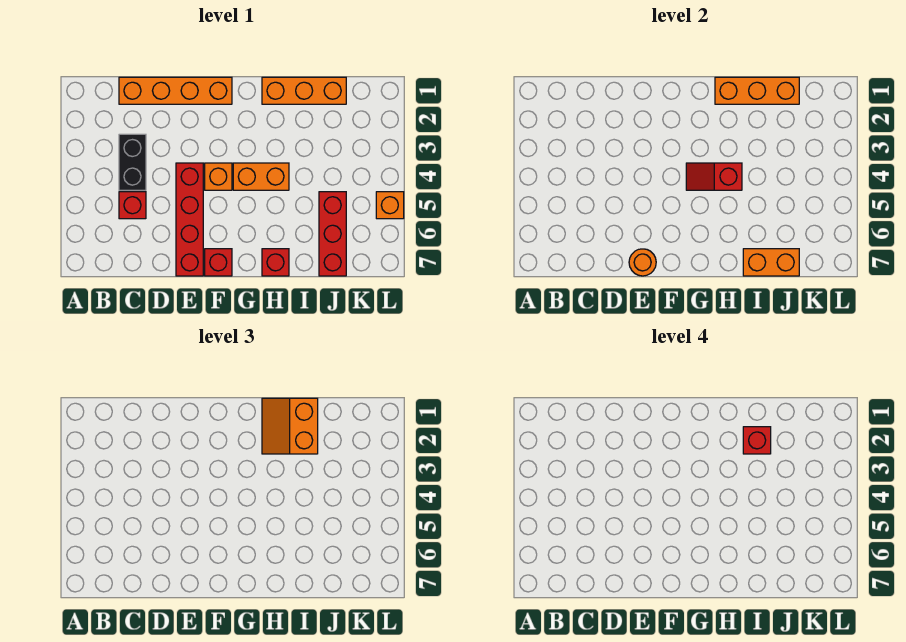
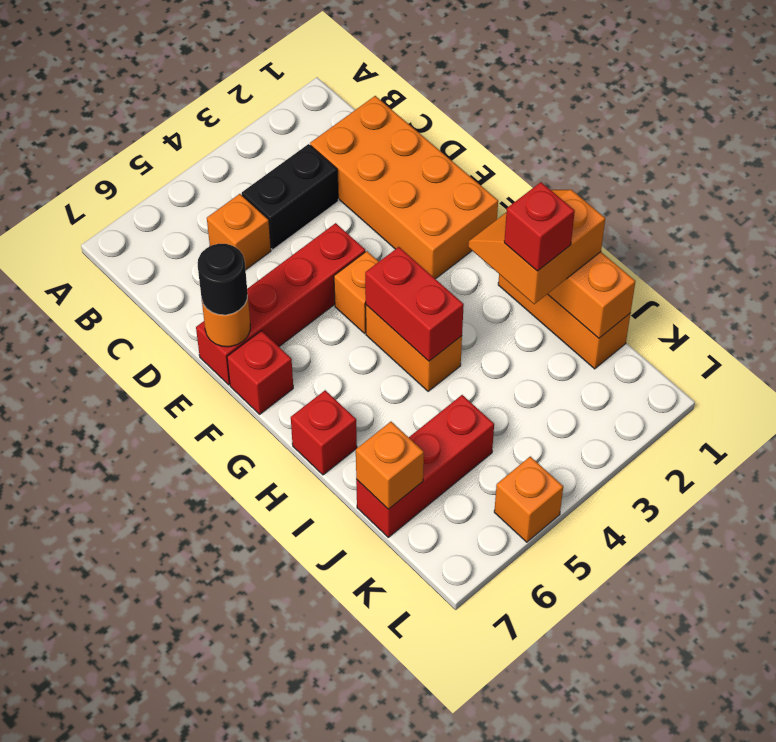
orange 1x4 brick [119,77,232,104] -> orange 2x4 brick [310,96,498,279]
red 1x1 brick [119,192,146,219] -> orange 1x1 brick [207,194,271,270]
none -> black 1x1 round brick [198,244,248,315]
red 1x2 slope [686,163,742,190] -> red 1x2 brick [365,247,464,361]
orange 1x2 brick [743,249,799,276] -> orange 1x1 brick [356,422,424,509]

